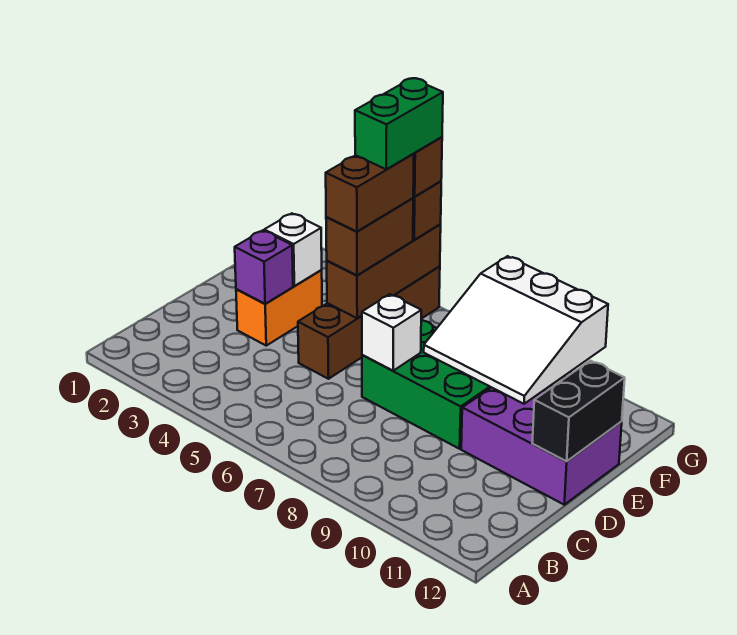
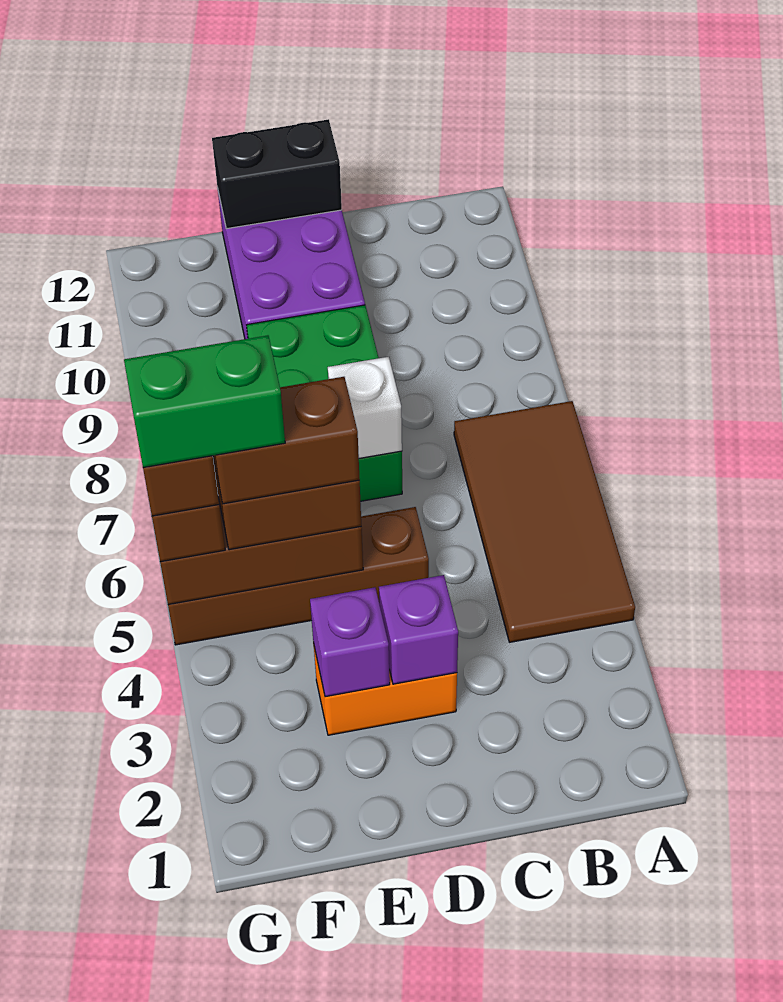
none -> brown 2x4 tile [454,401,635,642]
white 1x1 brick [264,213,322,286] -> purple 1x1 brick [310,587,390,697]
white 3x3 slope [424,256,608,404] -> none

